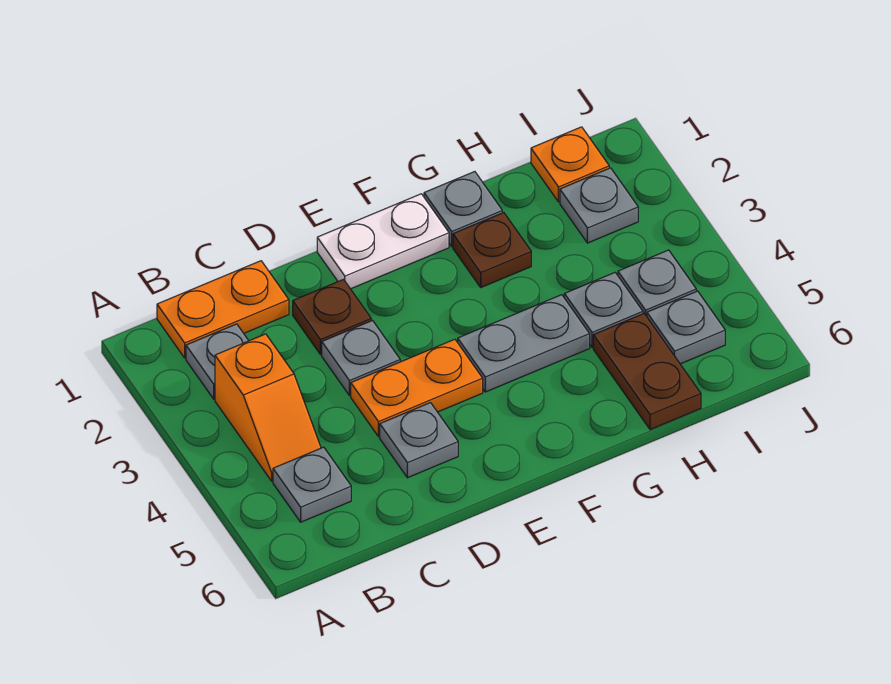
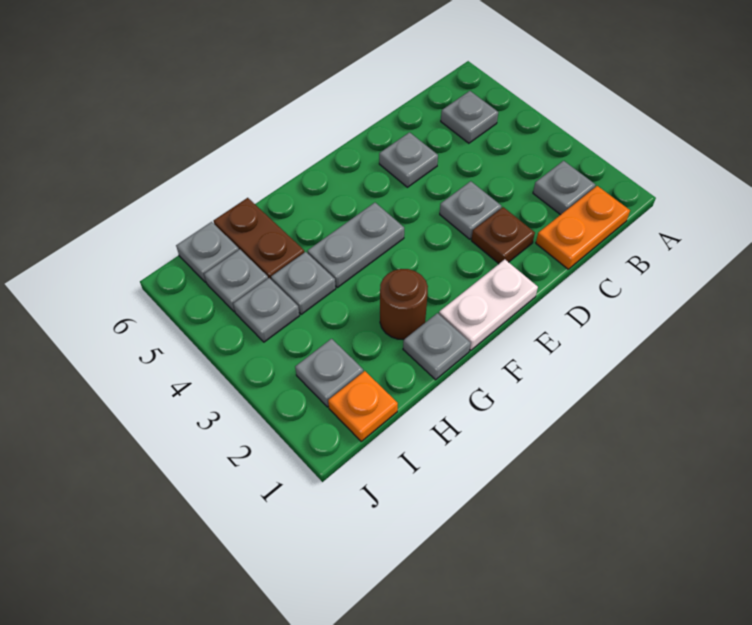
orange 1x2 slope [215,334,321,481] -> none
orange 1x2 plate [351,339,483,437] -> none
brown 1x1 plate [453,213,531,287] -> brown 1x1 round brick [380,269,428,340]
none -> grey 1x1 plate [176,222,239,282]

